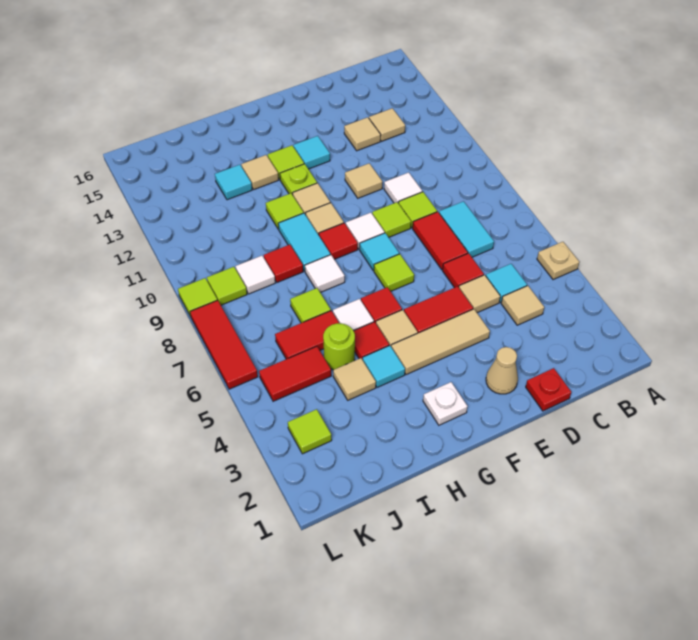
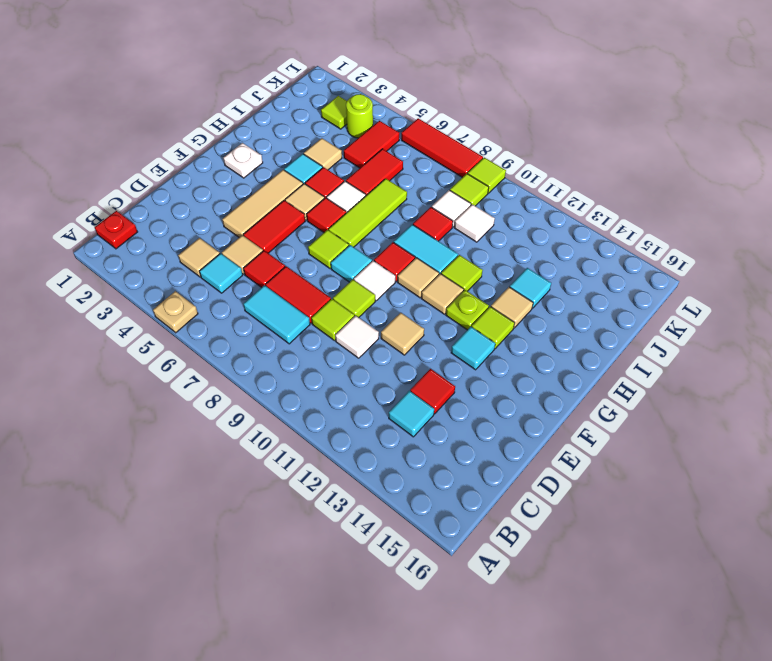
tan 1x1 tile [369,108,405,141] -> cyan 1x1 tile [389,391,434,437]
red 1x1 plate [526,368,571,411] -> red 1x1 plate moved to [95,211,137,249]
tan 1x1 tile [344,117,381,151] -> red 1x1 tile [410,369,455,414]
tan 1x1 cone [486,347,518,394] -> none
white 1x1 tile [305,255,345,292] -> white 1x1 tile moved to [454,204,495,242]
lime 1x1 round brick [323,323,355,370] -> lime 1x1 round brick moved to [346,94,373,138]
lime 1x1 tile [290,288,331,323] -> lime 1x3 tile [329,179,407,247]

